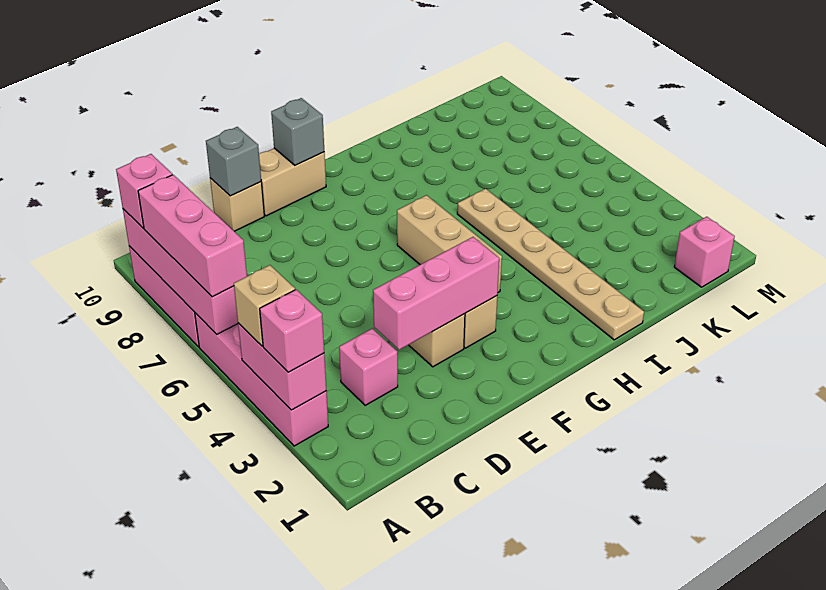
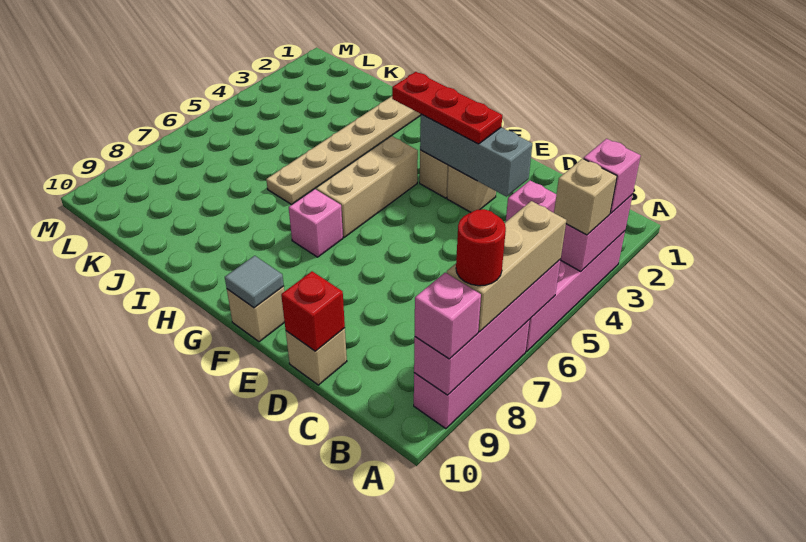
pink 1x3 brick [138,175,247,297] -> tan 1x3 brick [447,201,566,332]
none -> red 1x1 round brick [456,209,506,286]
pink 1x3 brick [373,237,499,350] -> grey 1x3 brick [420,114,532,197]
grey 1x1 brick [206,127,261,196] -> red 1x1 brick [281,271,345,351]
none -> red 1x3 plate [392,72,502,144]
tan 1x2 brick [259,148,326,216] -> tan 1x1 brick [227,286,284,342]
grey 1x1 brick [271,98,324,165] -> grey 1x1 tile [225,256,284,308]
pink 1x1 brick [674,217,735,287] -> pink 1x1 brick moved to [289,189,343,257]

